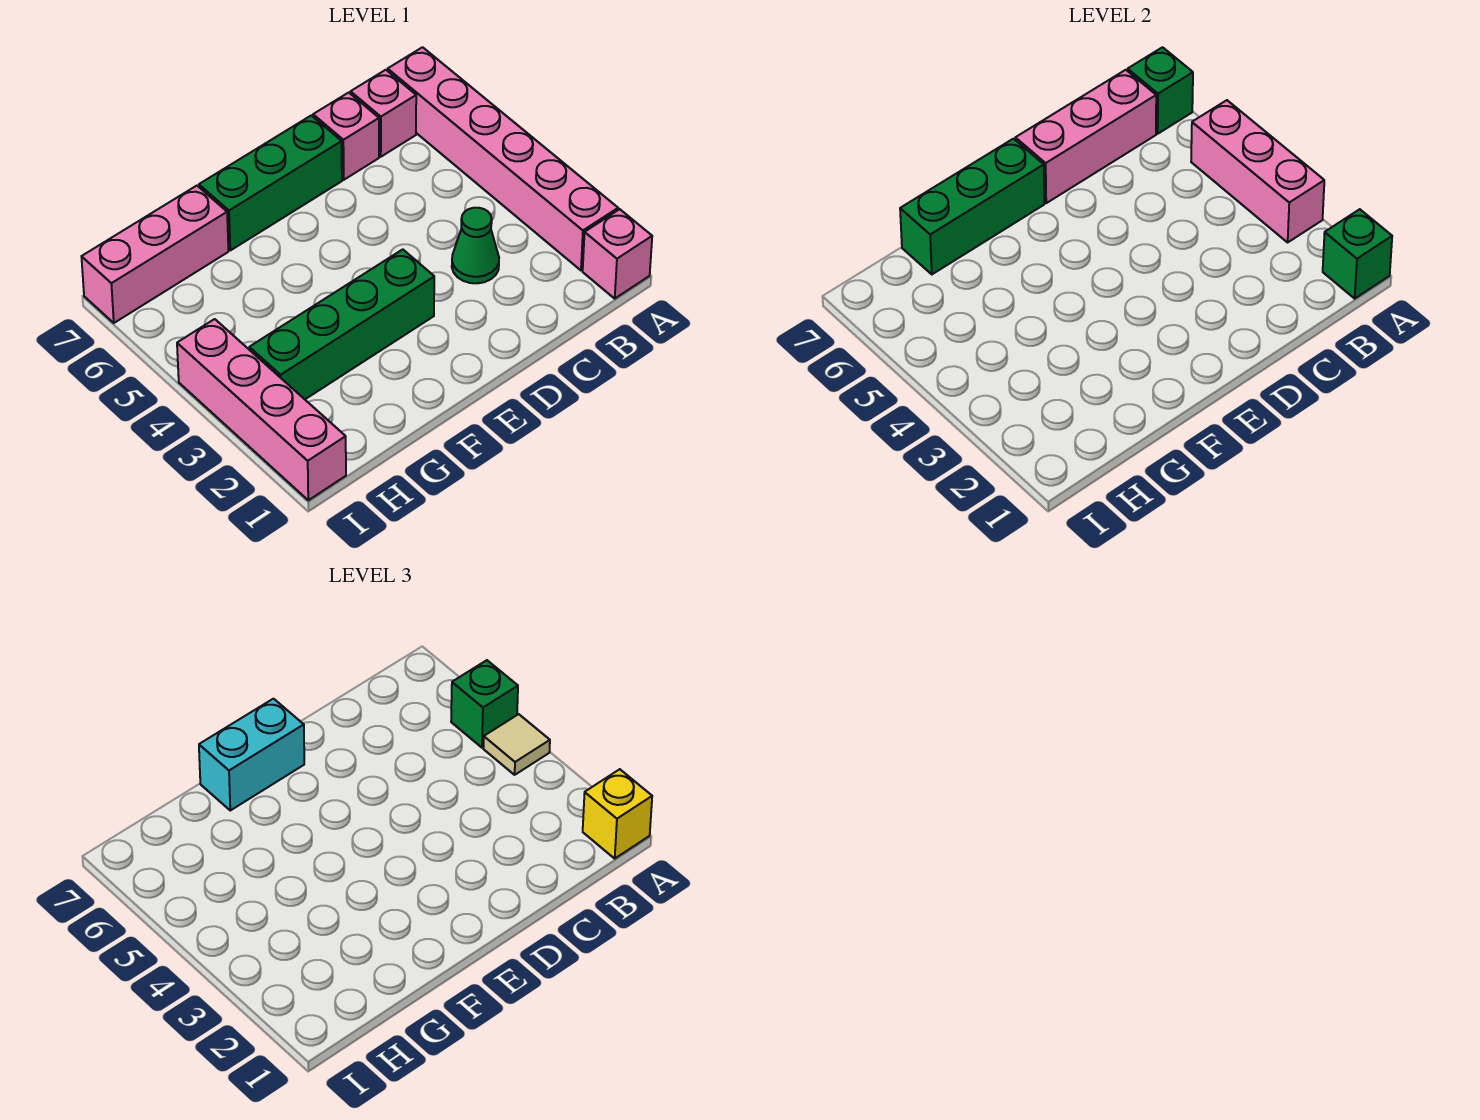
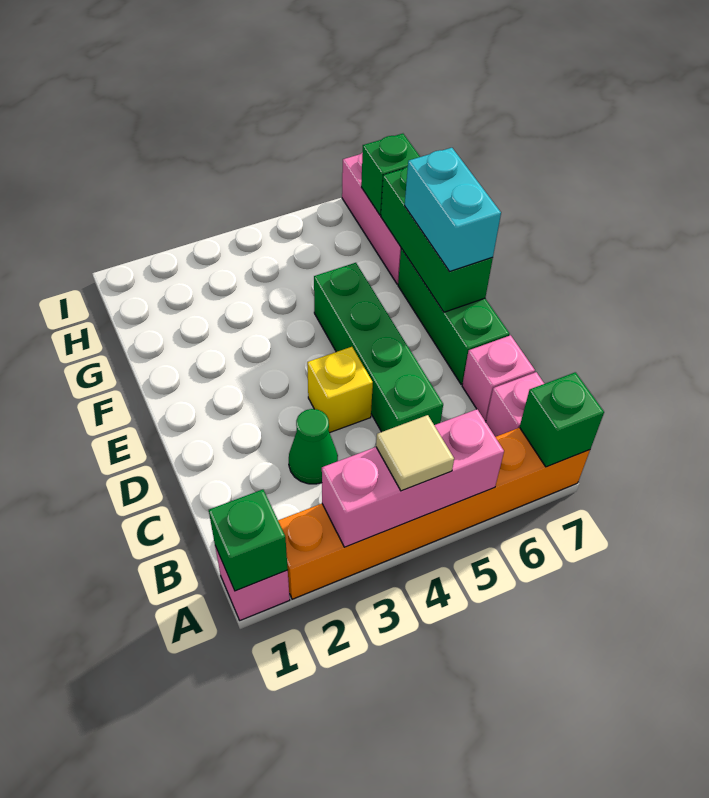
yellow 1x1 brick [583,769,652,858] -> yellow 1x1 brick moved to [307,347,373,433]
pink 1x6 brick [388,47,618,270] -> orange 1x6 brick [278,428,590,599]
green 1x1 brick [451,660,518,748] -> green 1x1 brick moved to [361,134,420,215]
pink 1x3 brick [1015,70,1156,203] -> none
green 1x4 brick [249,249,434,399] -> green 1x4 brick moved to [314,263,443,432]
pink 1x4 brick [177,319,346,500] -> none

